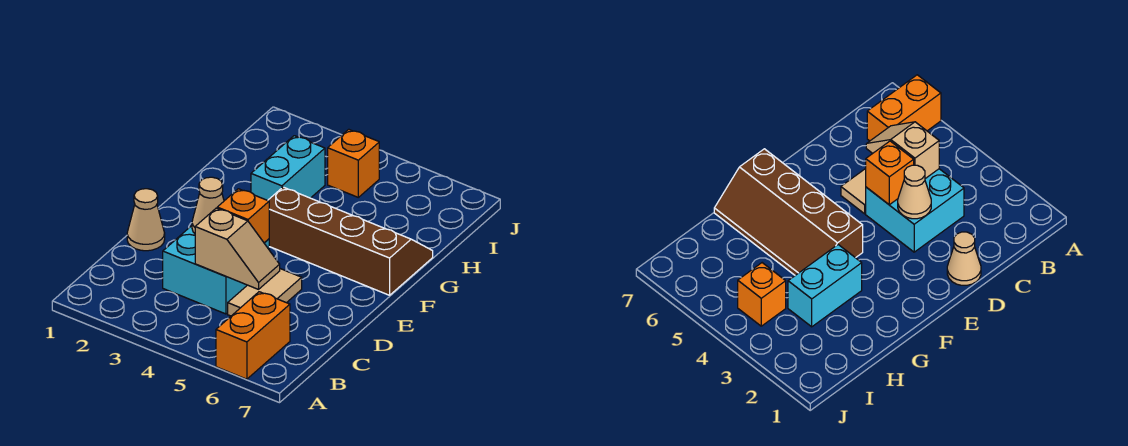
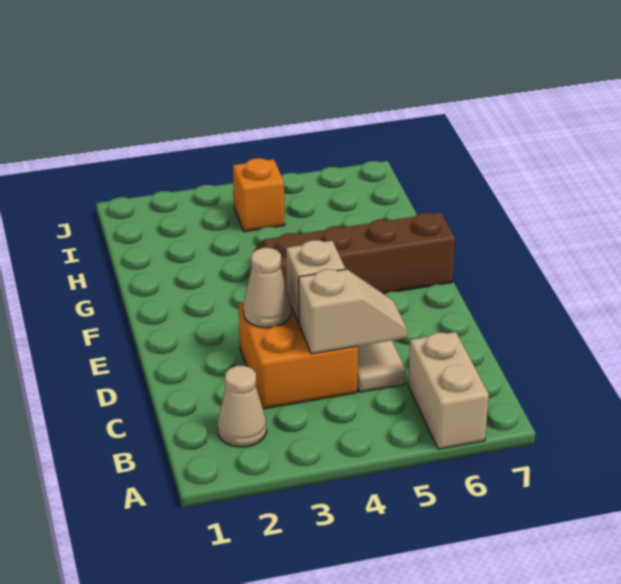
orange 1x2 brick [216,292,290,379] -> tan 1x2 brick [408,332,489,449]
cyan 2x2 brick [163,226,269,314] -> orange 2x2 brick [239,302,358,409]
tan 1x1 cone [127,189,165,251] -> tan 1x1 cone moved to [218,366,267,447]
orange 1x1 brick [217,189,269,243] -> tan 1x1 brick [286,240,345,323]
cyan 1x2 brick [251,136,325,200] -> none

